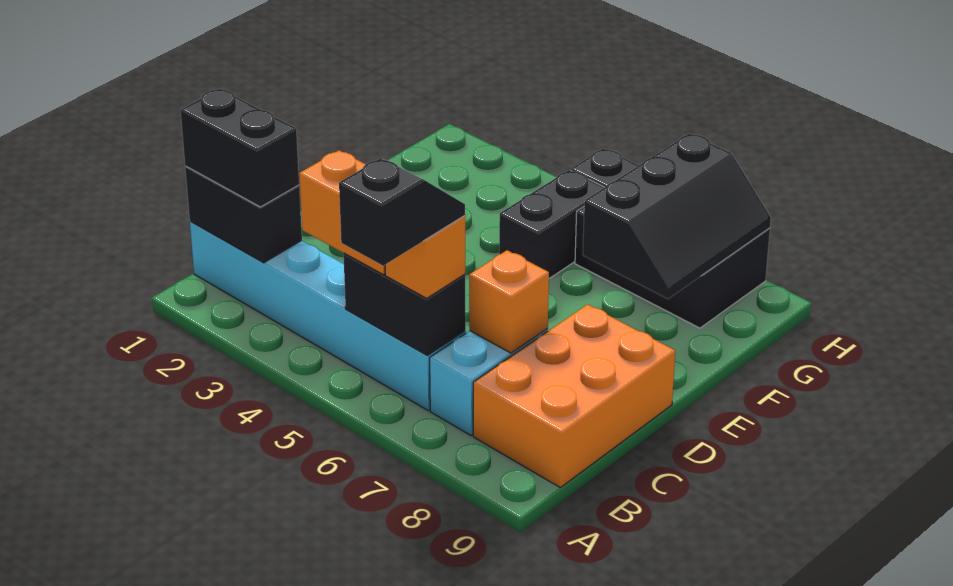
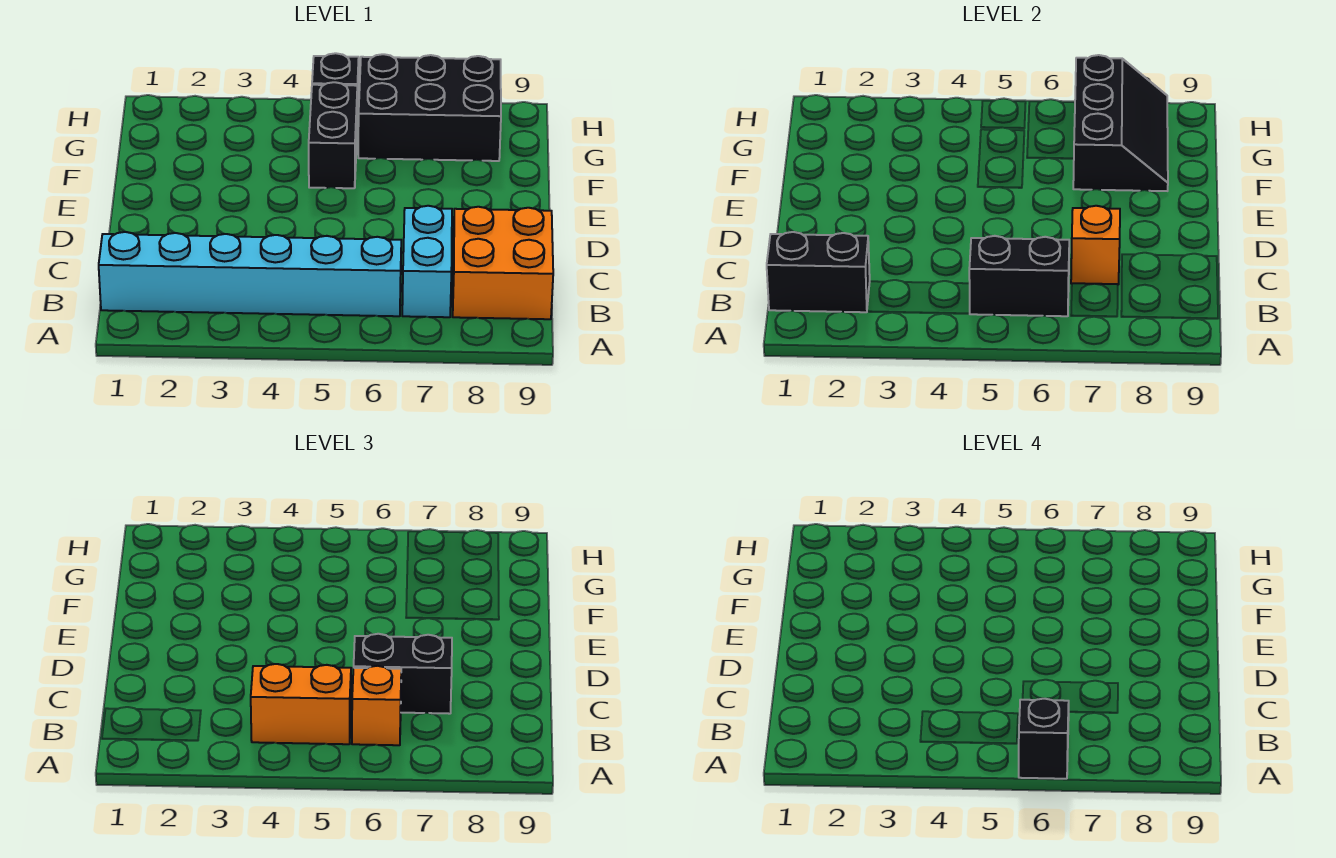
black 1x2 brick [180,89,299,207] -> black 1x2 brick moved to [354,634,452,714]
orange 2x3 brick [473,304,675,487] -> orange 2x2 brick [453,207,553,319]

